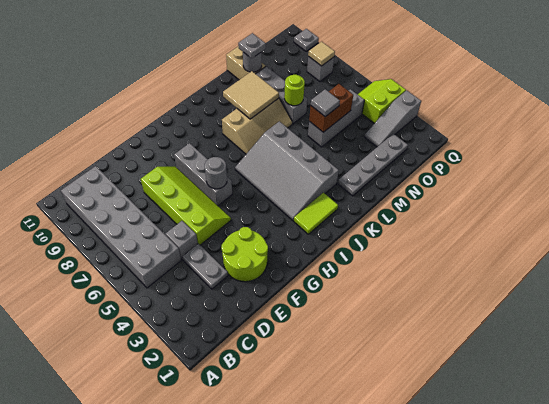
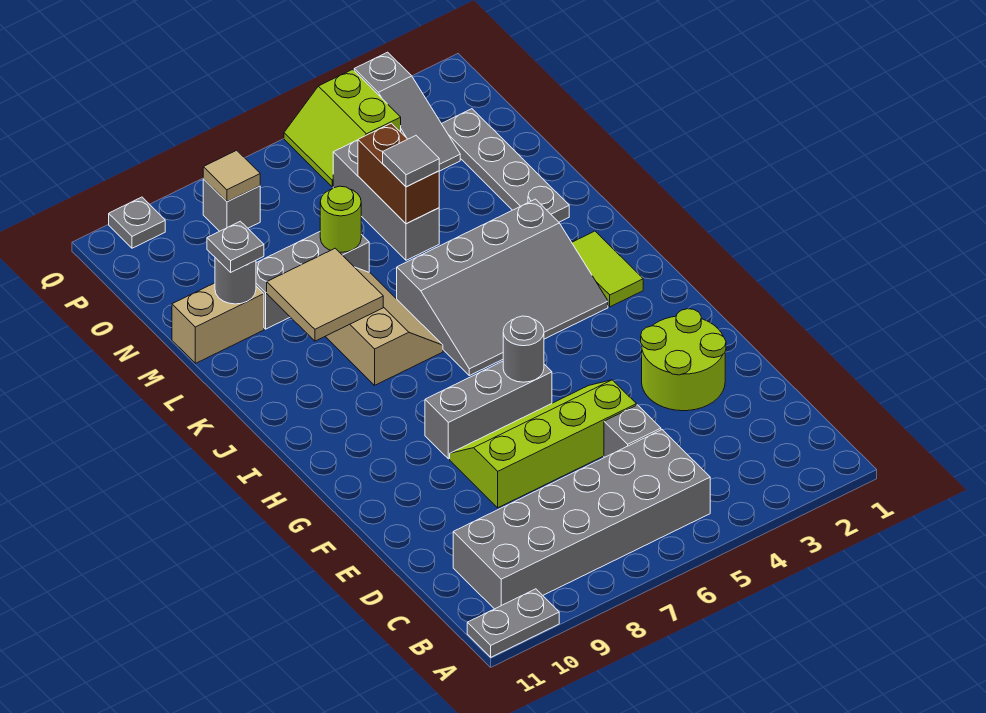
grey 1x2 plate [182,244,228,289] -> grey 1x2 plate moved to [467,589,559,657]

